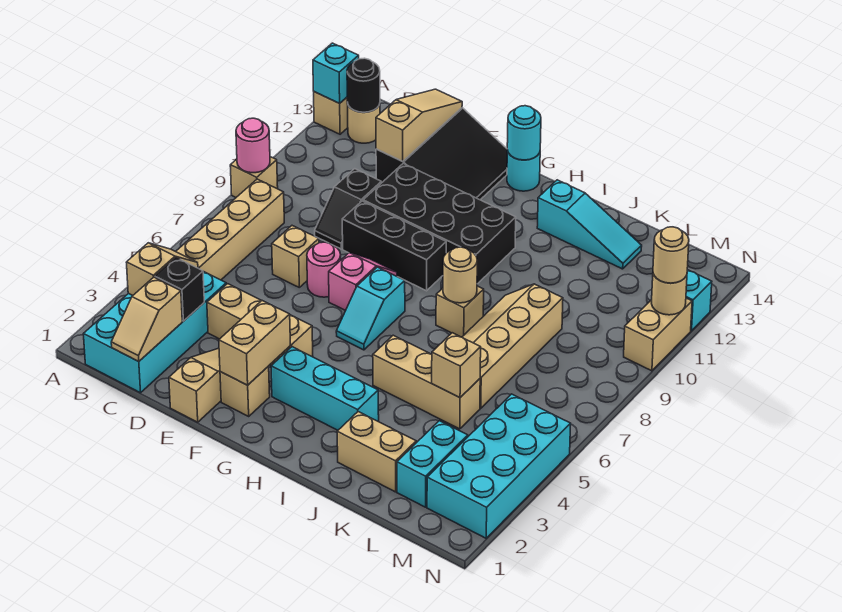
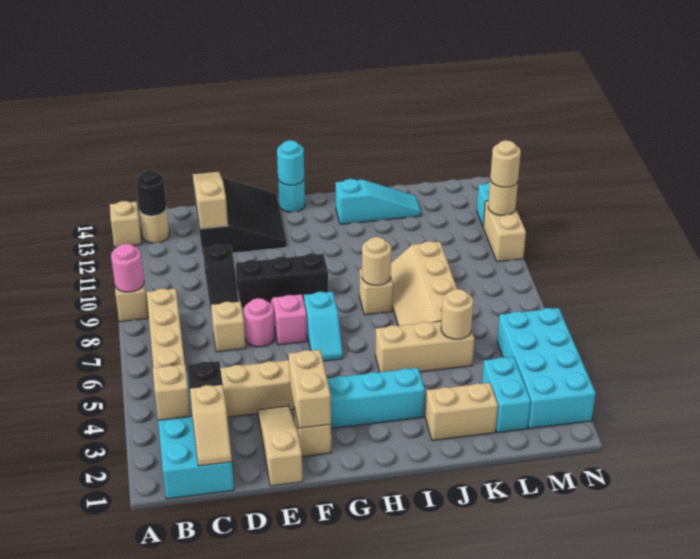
cyan 1x1 brick [313,43,359,103] -> none
black 2x4 brick [363,163,516,284] -> none
tan 1x1 brick [432,333,481,398] -> tan 1x1 round brick [441,289,473,339]

